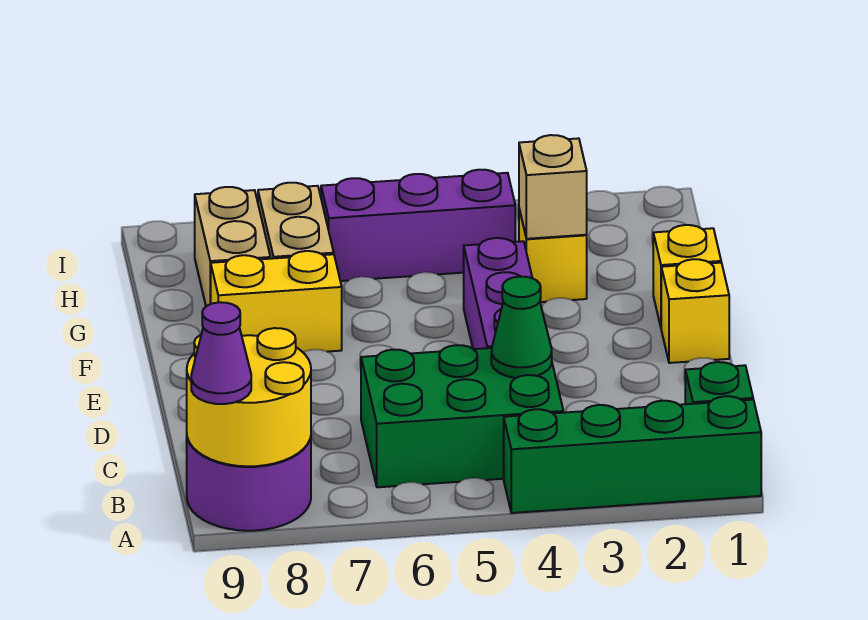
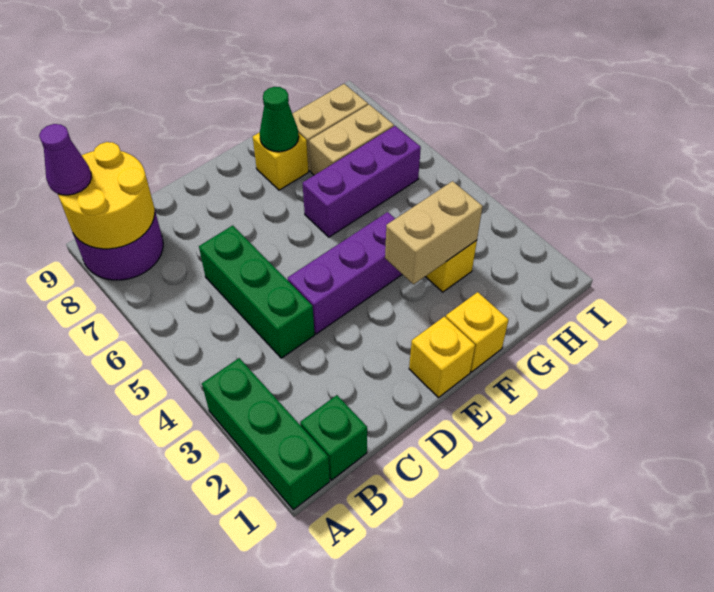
green 1x4 brick [504,396,761,513] -> green 1x3 brick [202,358,330,510]
green 2x3 brick [361,345,563,487] -> green 1x3 brick [199,225,315,358]
green 1x1 cone [491,277,552,378] -> green 1x1 cone moved to [260,87,299,152]
yellow 1x2 brick [211,251,342,352] -> yellow 1x1 brick [253,132,308,190]
tan 1x1 brick [519,135,587,239] -> tan 1x2 brick [385,181,483,284]
purple 1x3 brick [321,170,515,281] -> purple 1x3 brick turned to [303,126,421,237]

